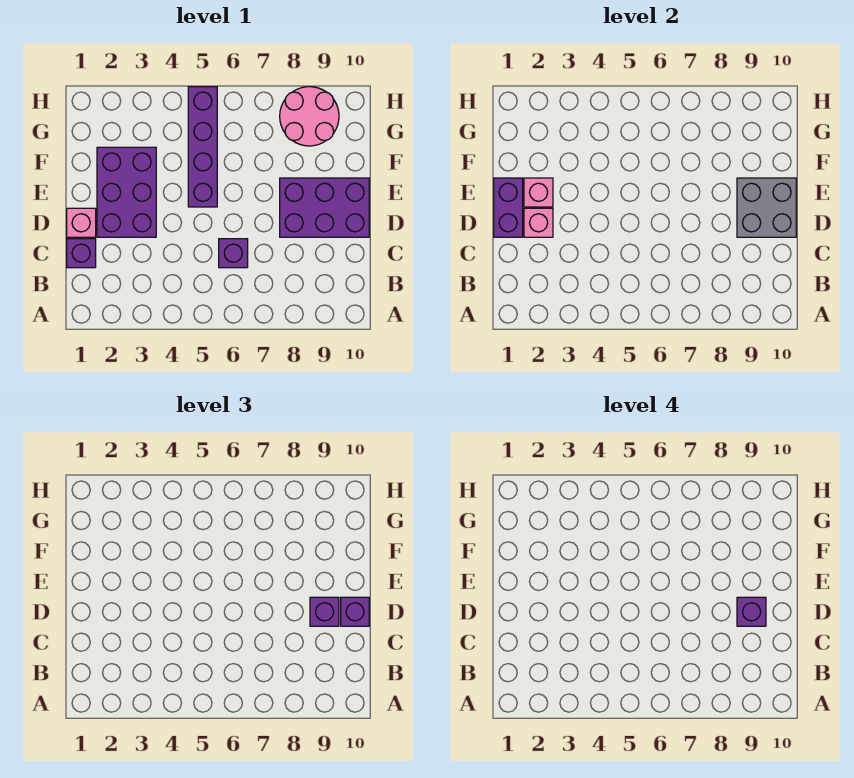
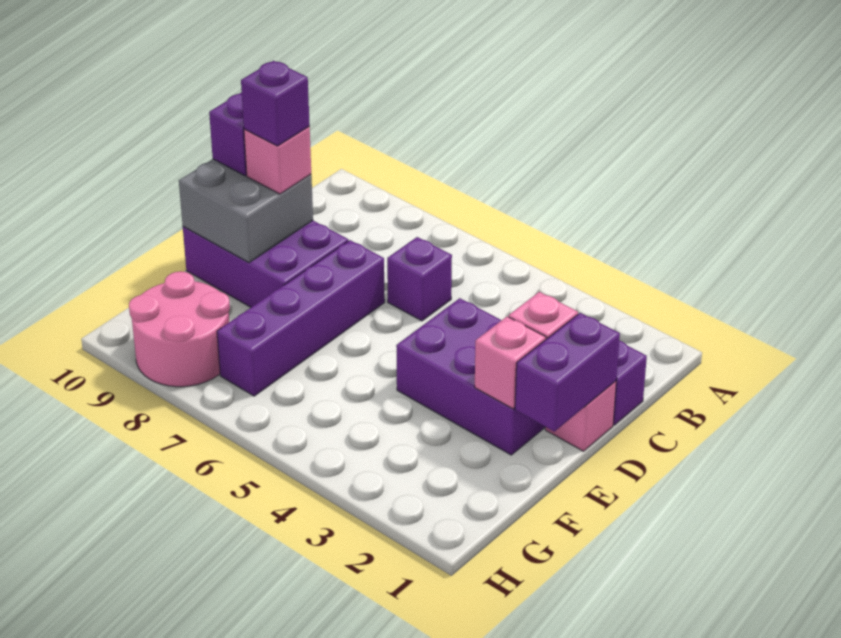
purple 2x3 brick [97,147,156,237] -> purple 2x3 brick turned to [396,298,545,455]
purple 1x1 brick [310,597,339,626] -> pink 1x1 brick [244,127,311,194]
purple 1x4 brick [188,87,217,207] -> purple 1x4 brick moved to [217,240,385,396]

